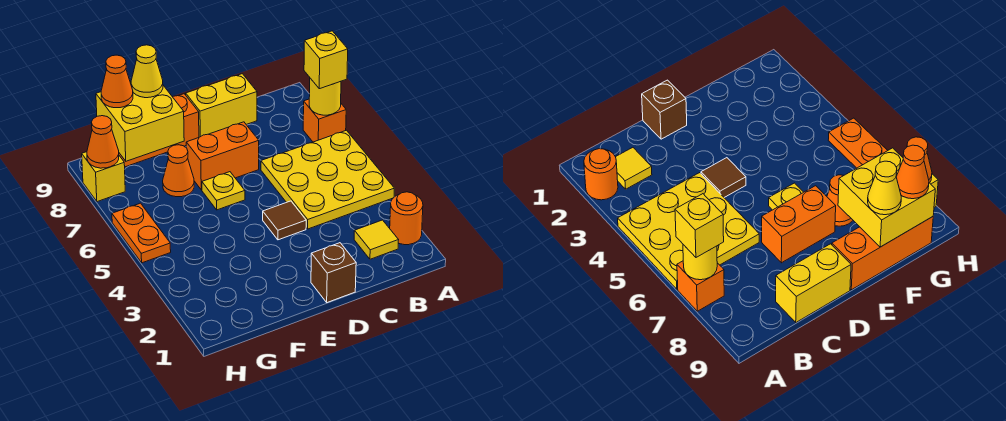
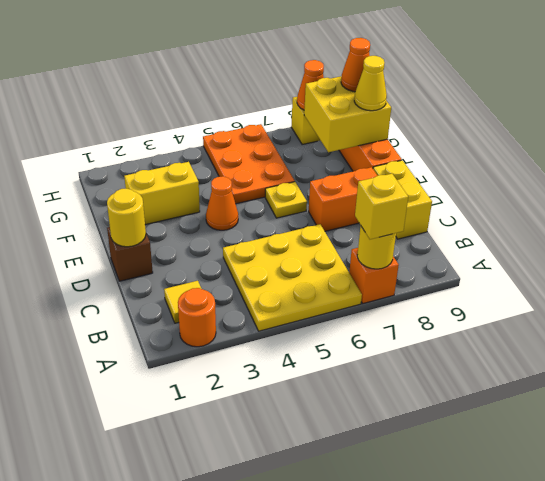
none -> yellow 1x1 round brick [107,189,146,247]
brown 1x1 tile [263,201,306,240] -> none
orange 1x2 brick [186,122,259,190] -> orange 1x2 brick turned to [309,167,377,231]
none -> yellow 1x2 brick [124,162,200,225]
orange 1x1 cone [163,145,194,197] -> orange 1x1 cone moved to [206,176,238,230]
orange 1x2 plate [112,203,171,263] -> orange 2x3 plate [203,124,295,204]

